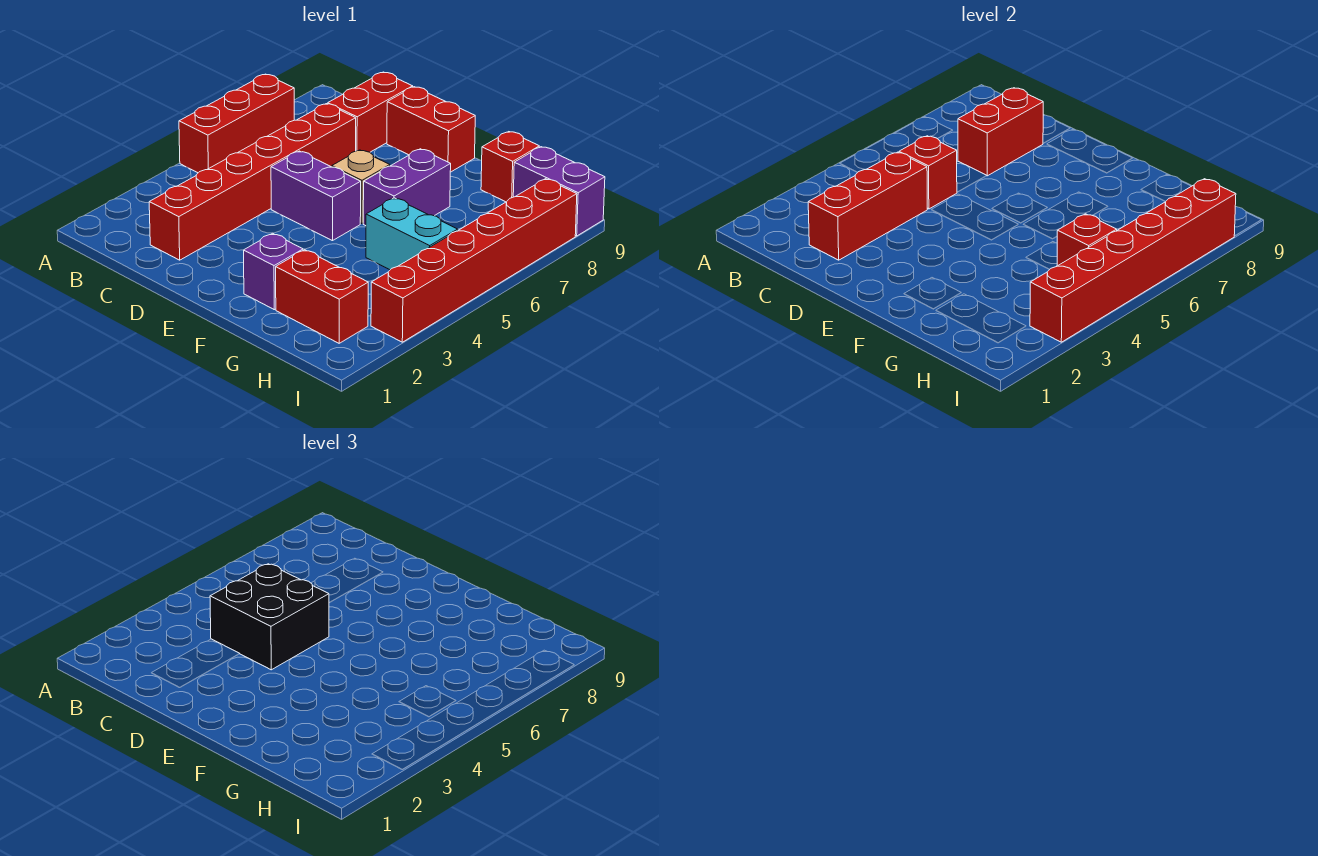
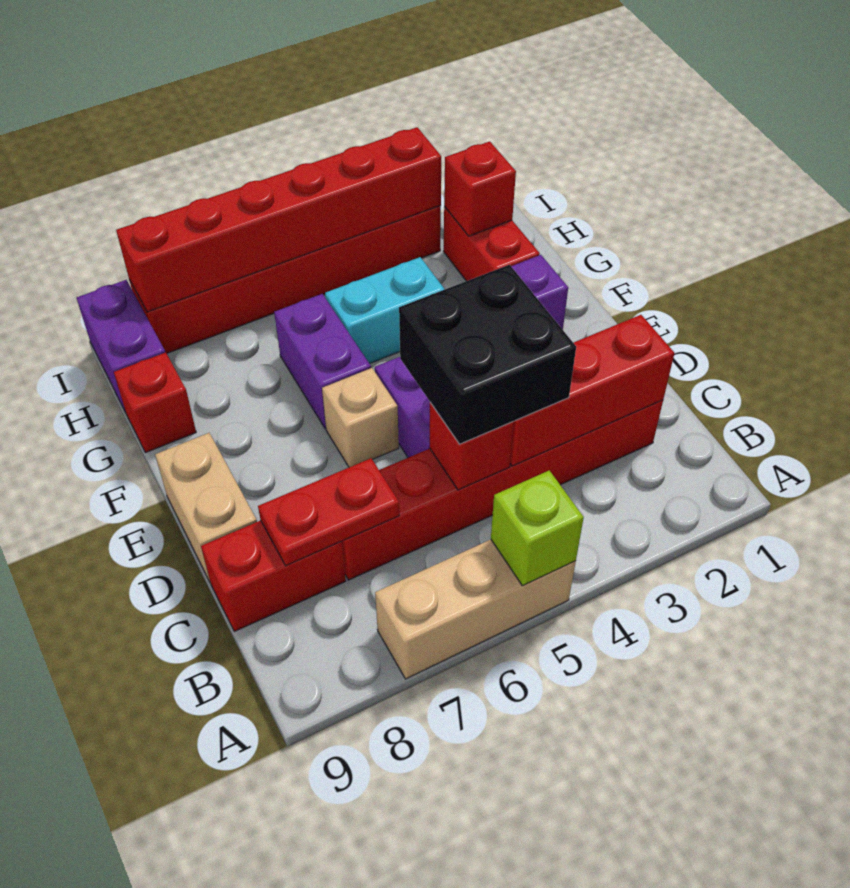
red 1x3 brick [179,74,294,173] -> tan 1x3 brick [375,540,576,679]
none -> lime 1x1 brick [491,471,584,586]
red 1x2 brick [958,88,1043,176] -> red 1x2 plate [258,458,399,566]
red 1x2 brick [387,87,475,172] -> tan 1x2 brick [155,433,257,583]
purple 1x2 brick [363,149,451,226] -> purple 1x2 brick turned to [274,294,371,429]
cyan 1x2 brick [366,198,458,270] -> cyan 1x2 brick turned to [325,257,445,364]
red 1x1 brick [1057,214,1117,266] -> red 1x1 brick moved to [444,141,516,236]

